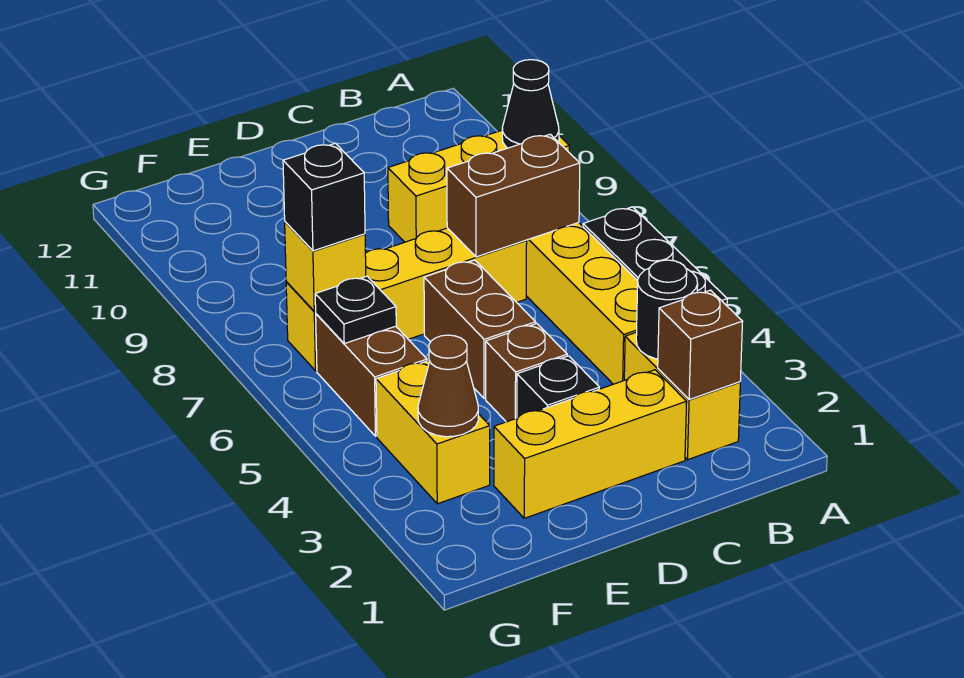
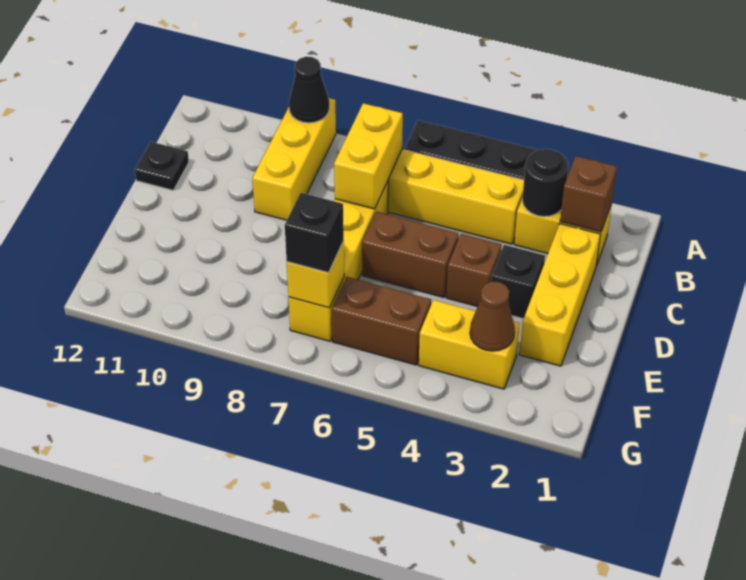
brown 1x2 brick [447,134,580,257] -> yellow 1x2 brick [334,103,403,209]
black 1x1 plate [315,276,396,344] -> black 1x1 plate moved to [135,142,189,190]

